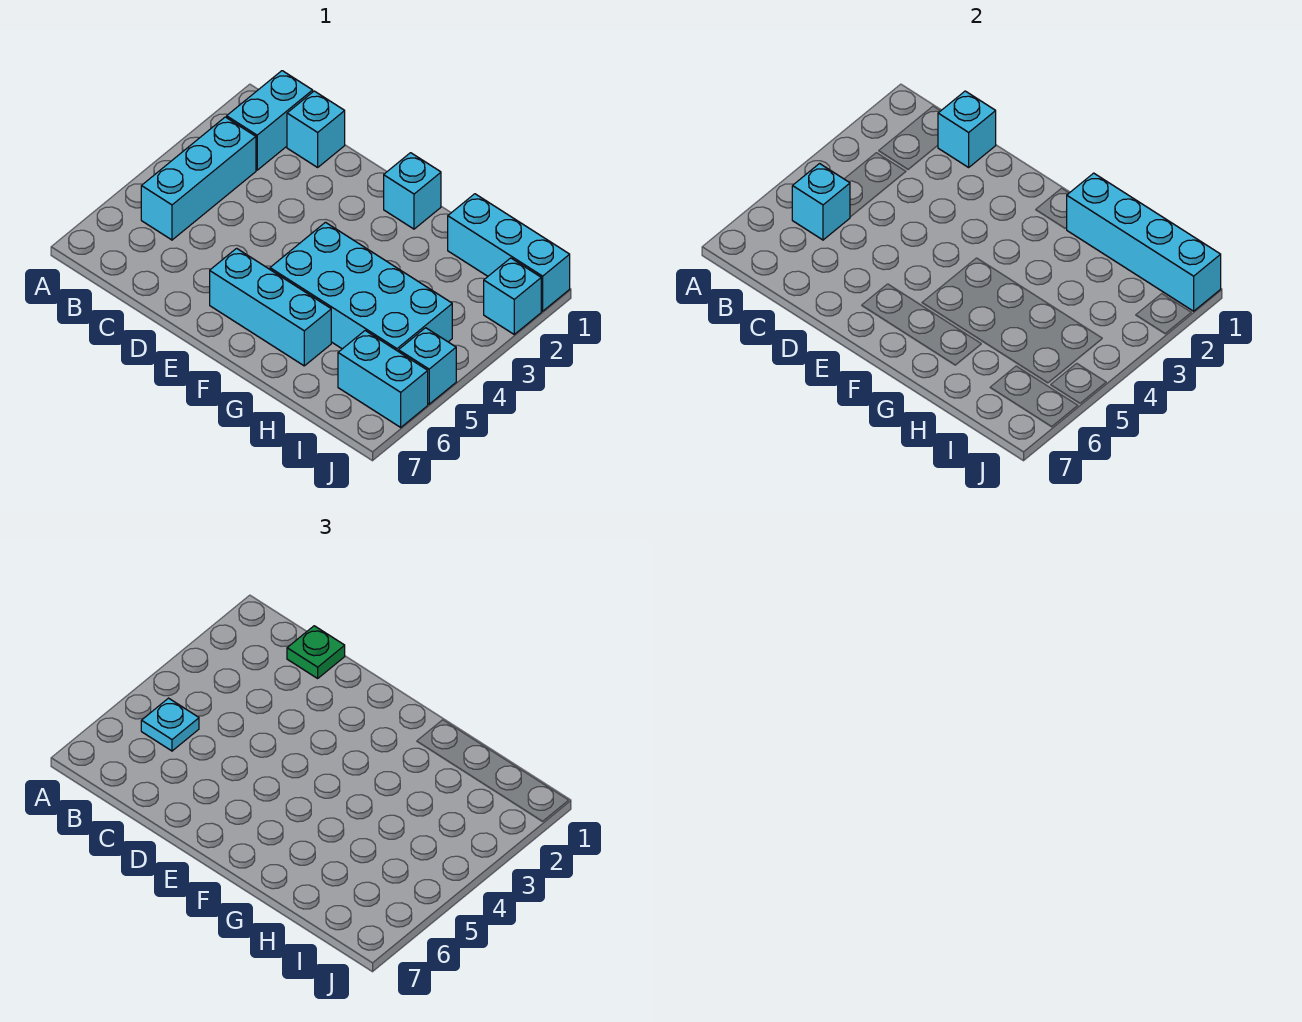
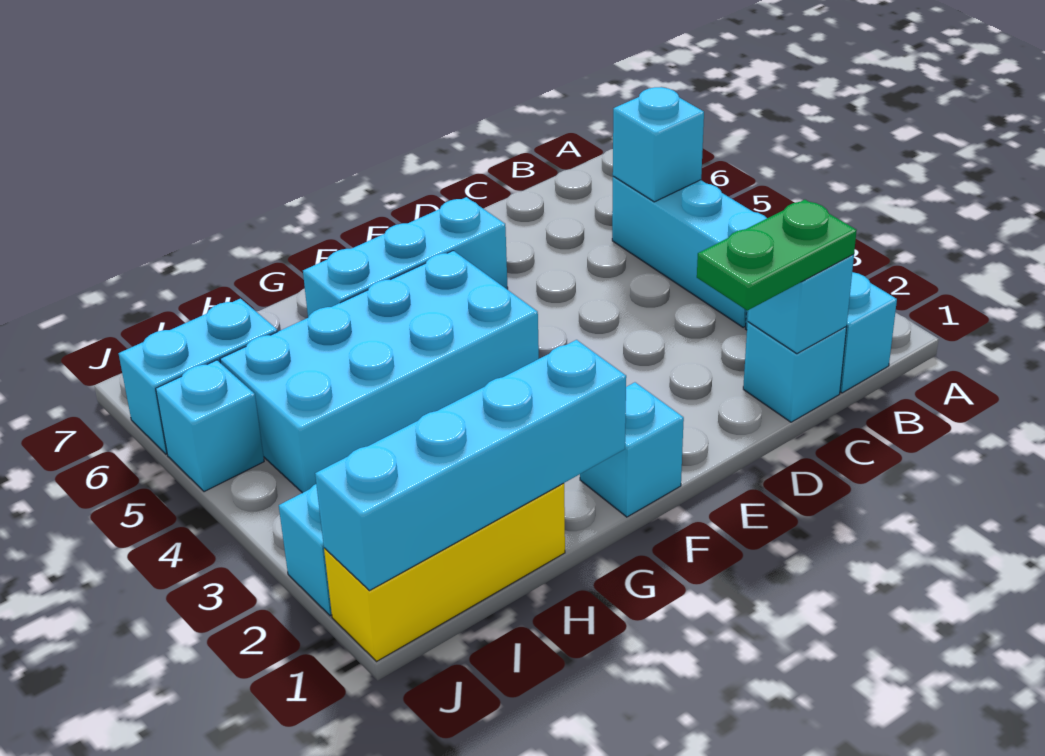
cyan 1x1 plate [141,698,199,751] -> none
green 1x1 plate [287,626,345,678] -> green 1x2 plate [697,200,857,310]
cyan 1x3 brick [448,194,570,311] -> yellow 1x3 brick [324,483,565,661]

